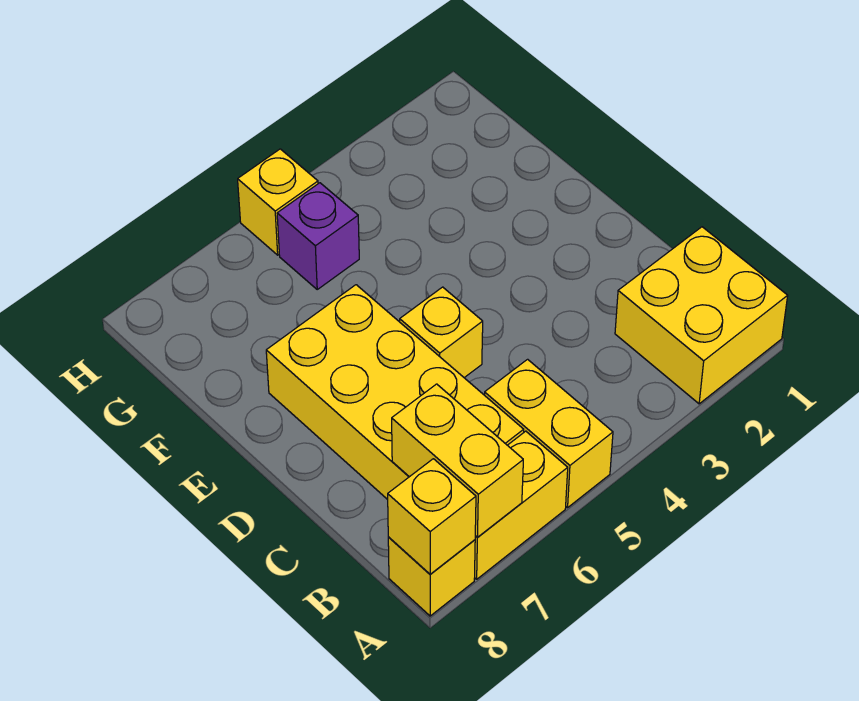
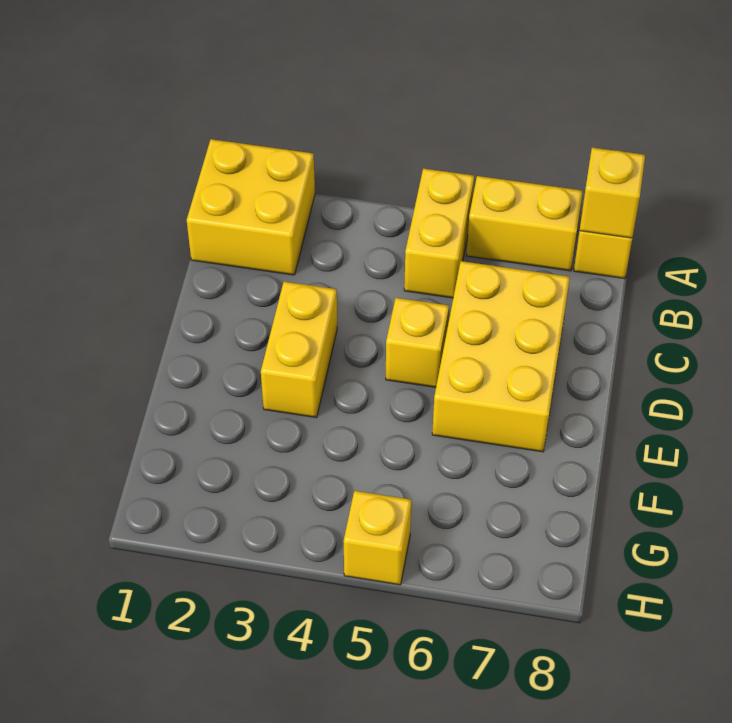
yellow 1x2 brick [392,384,523,538] -> yellow 1x2 brick moved to [261,282,337,418]
yellow 2x4 brick [266,285,524,500] -> yellow 2x3 brick [432,261,570,452]
purple 1x1 brick [277,183,359,289] -> none

